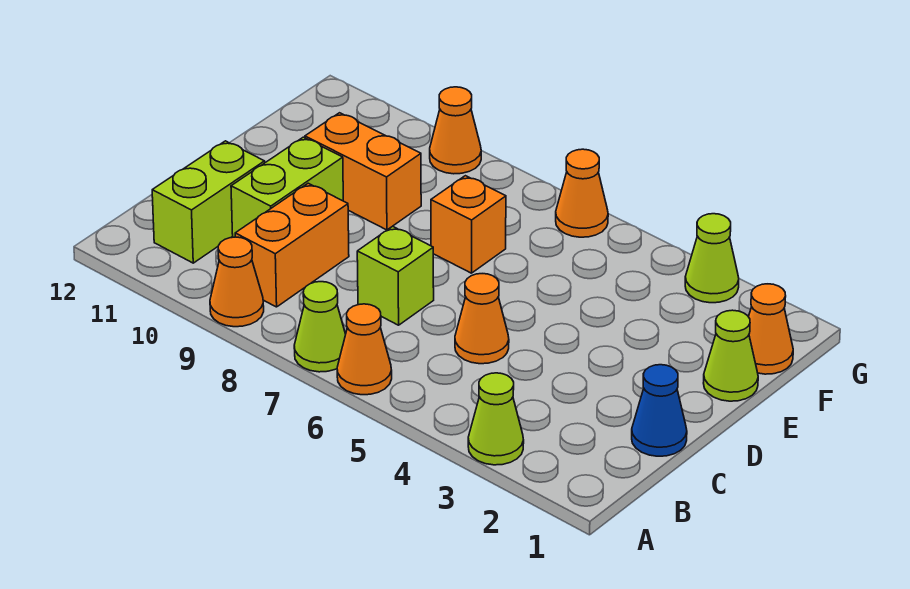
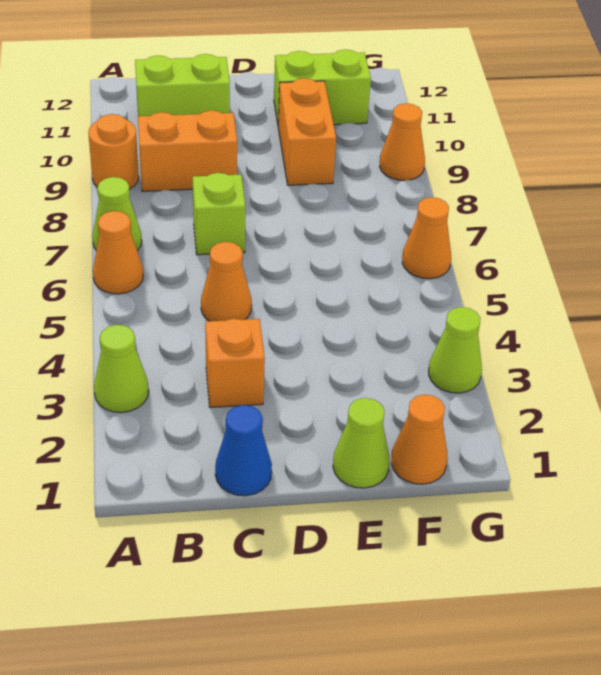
orange 1x1 cone [210,237,264,327] -> orange 1x1 round brick [88,114,139,189]
lime 1x2 brick [231,137,343,237] -> lime 1x2 brick moved to [274,49,371,125]
orange 1x1 brick [431,176,506,273] -> orange 1x1 brick moved to [205,319,265,407]

